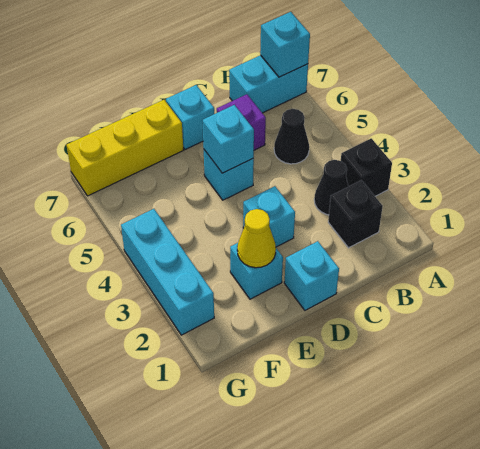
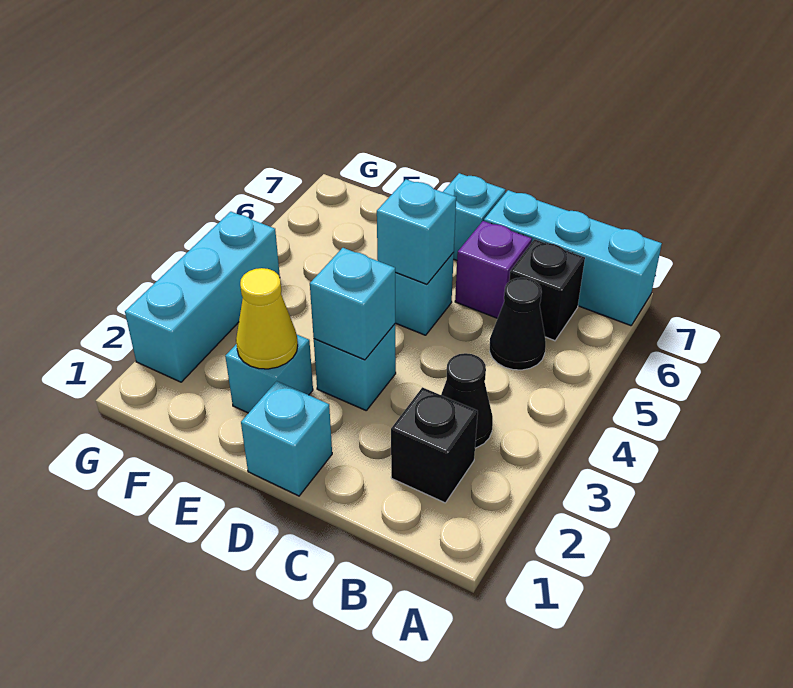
black 1x1 brick [341,138,392,196] -> black 1x1 brick moved to [509,239,585,341]
cyan 1x2 brick [229,55,308,113] -> cyan 1x3 brick [484,190,662,326]
cyan 1x1 brick [260,12,310,77] -> cyan 1x1 brick moved to [310,248,395,360]
yellow 1x3 brick [67,100,183,196] -> none

